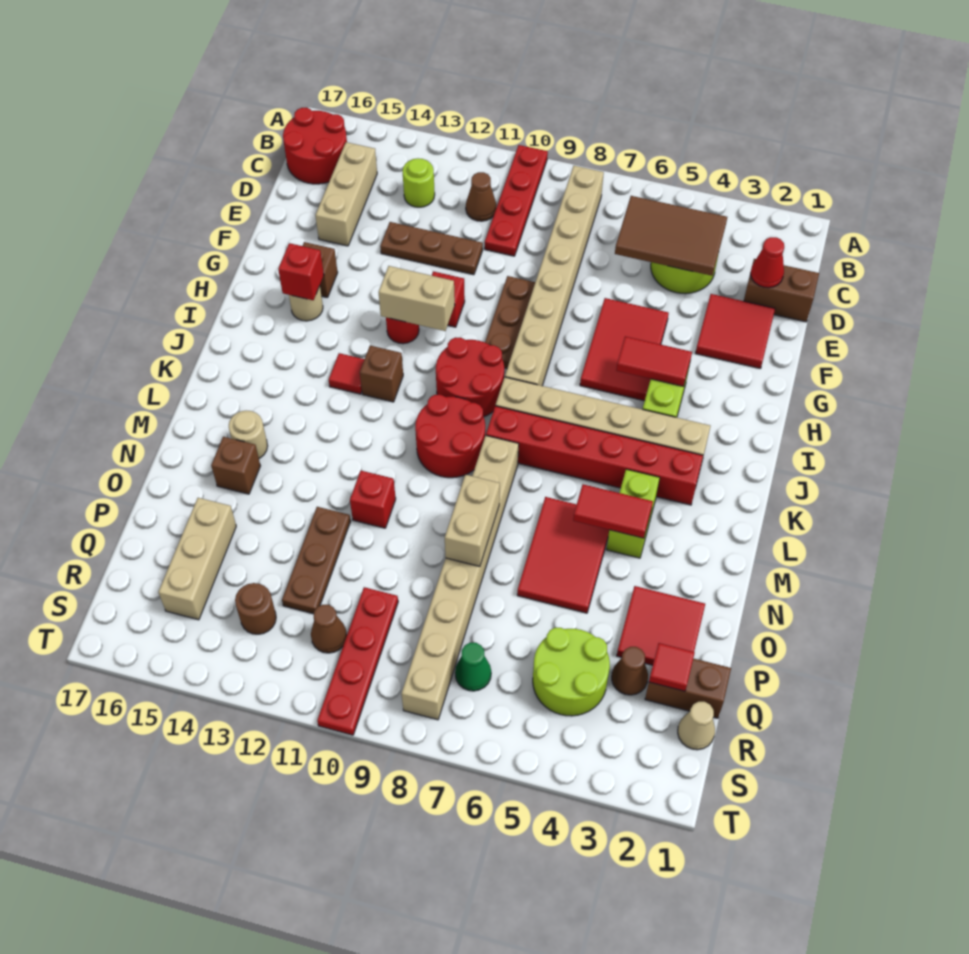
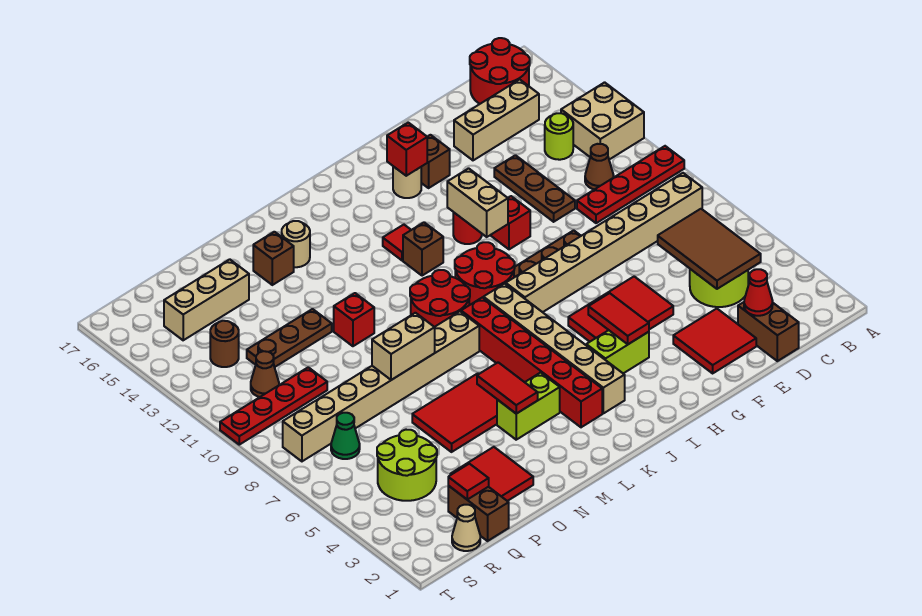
none -> tan 2x2 brick [561,82,644,160]
brown 1x1 cone [612,647,648,695] -> none

